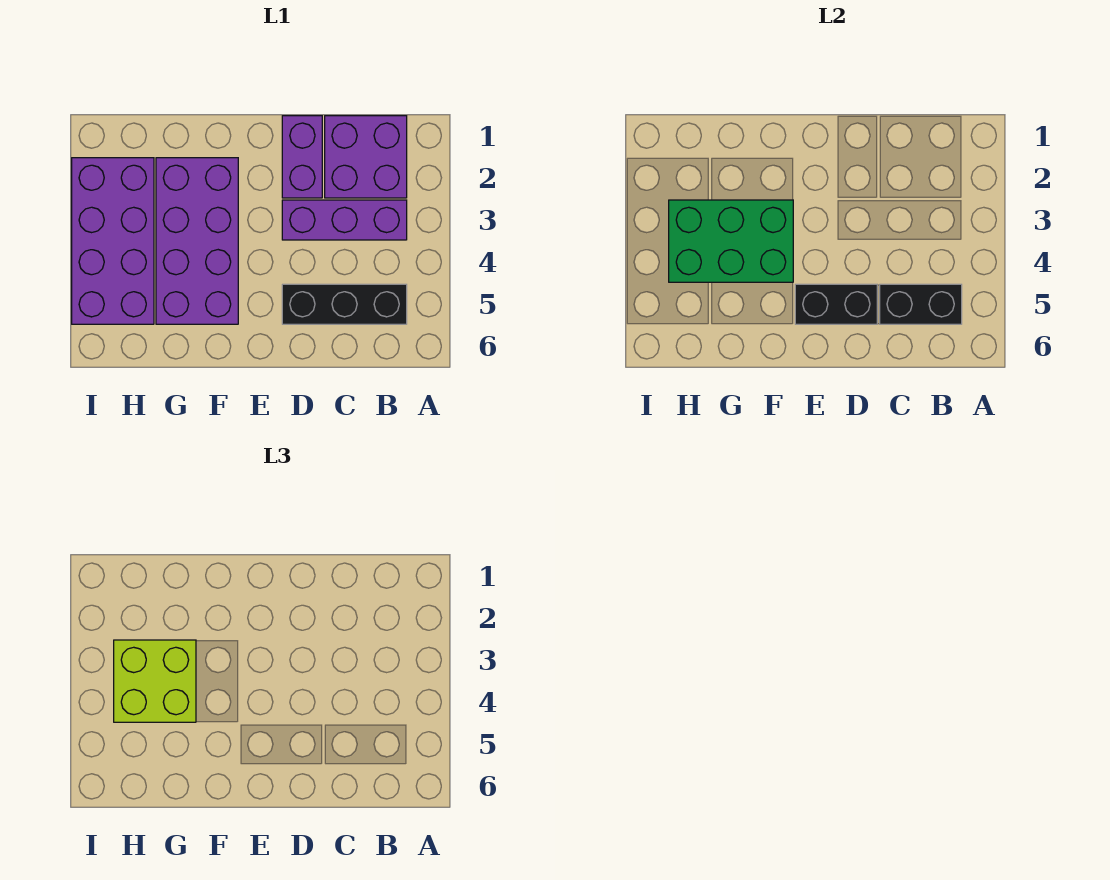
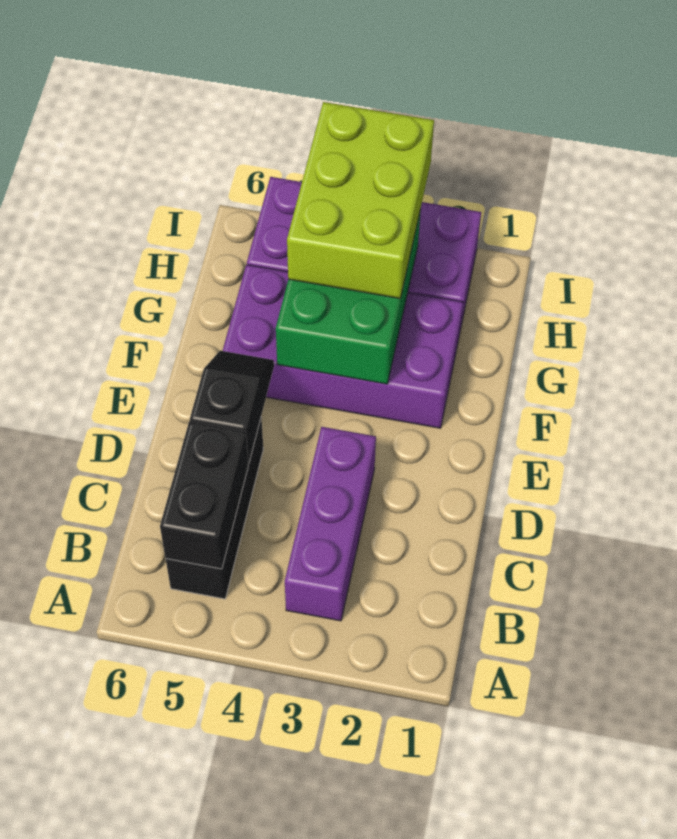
purple 2x2 brick [325,116,407,198] -> none
purple 1x2 brick [282,116,322,198] -> none
black 1x2 brick [795,284,877,324] -> black 1x2 slope [190,351,274,463]
lime 2x2 brick [114,640,196,722] -> lime 2x3 brick [287,102,434,298]

